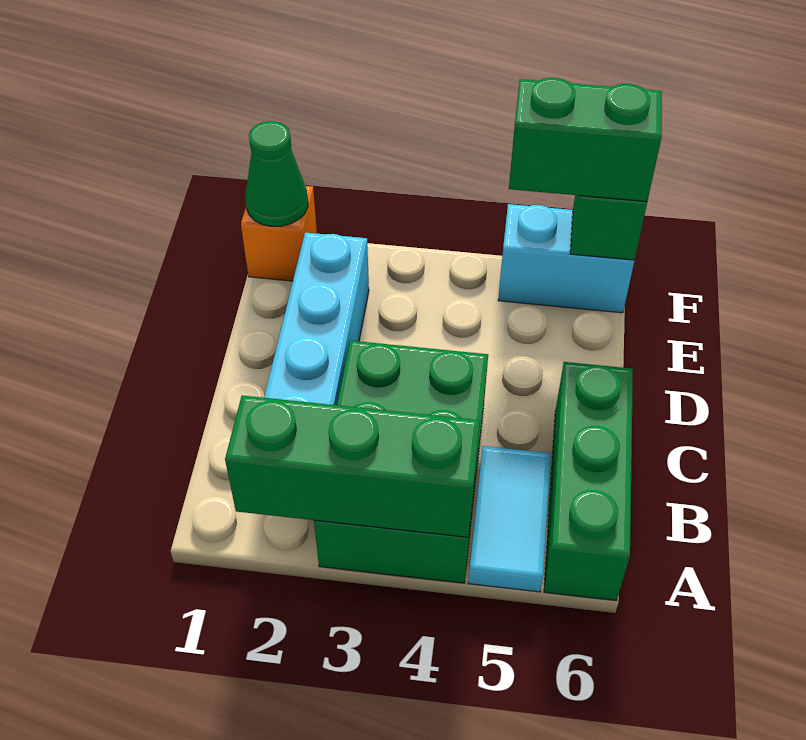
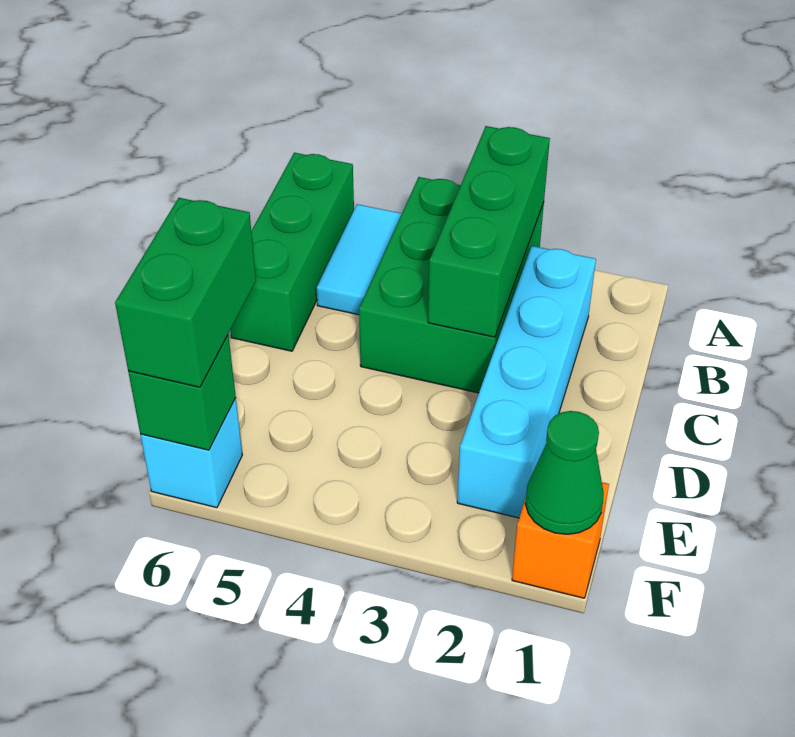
green 1x3 brick [225,395,480,537] -> green 1x3 brick turned to [428,126,550,337]
cyan 1x2 brick [498,204,635,313] -> cyan 1x1 brick [140,398,242,508]
green 1x2 brick [509,78,662,201] -> green 1x2 brick turned to [115,198,256,387]

